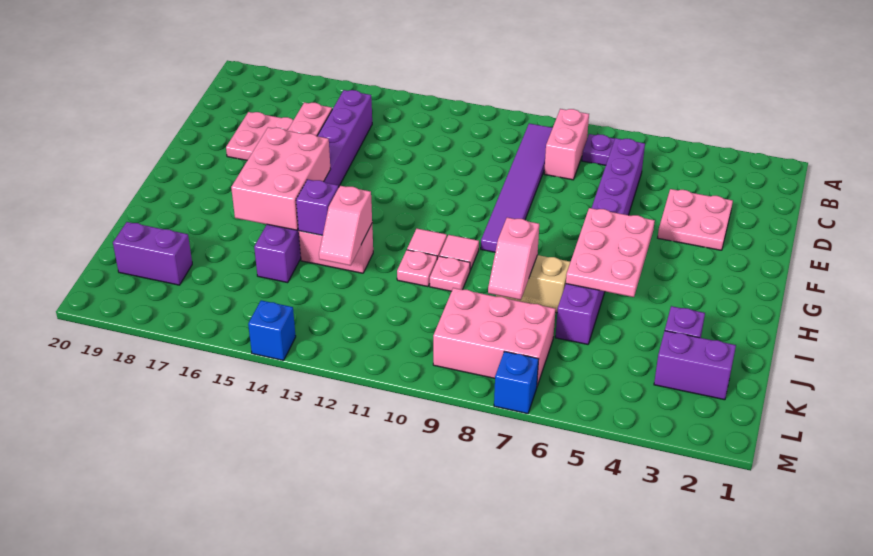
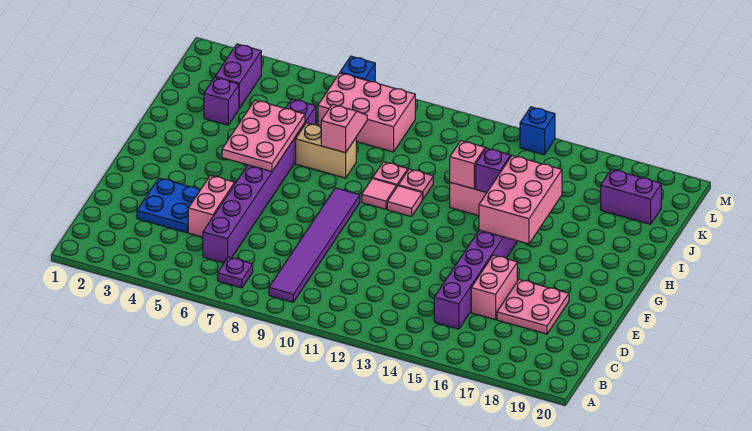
pink 1x2 brick [544,109,589,180] -> pink 1x2 brick moved to [188,175,235,237]
pink 2x2 plate [658,189,733,250] -> blue 2x2 plate [137,178,200,233]
purple 1x2 brick [654,331,736,400] -> purple 1x2 brick turned to [215,44,261,108]

